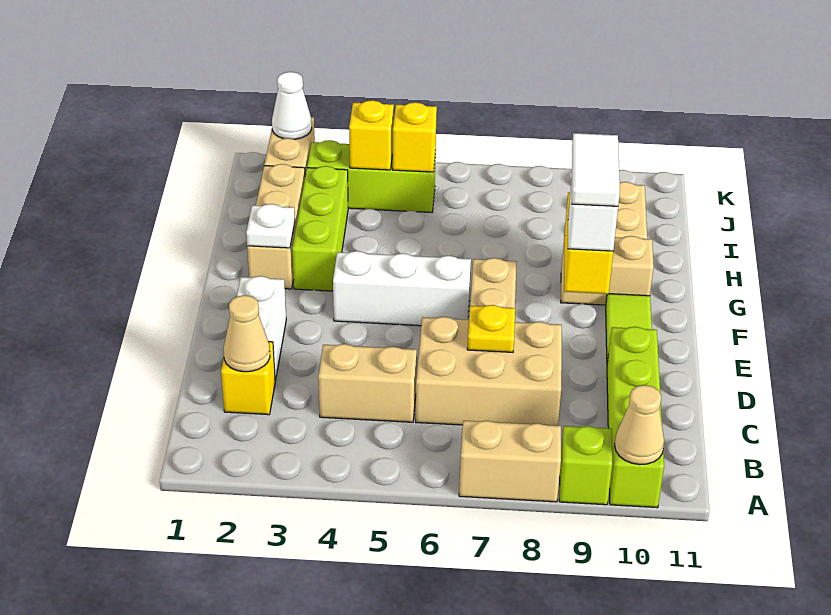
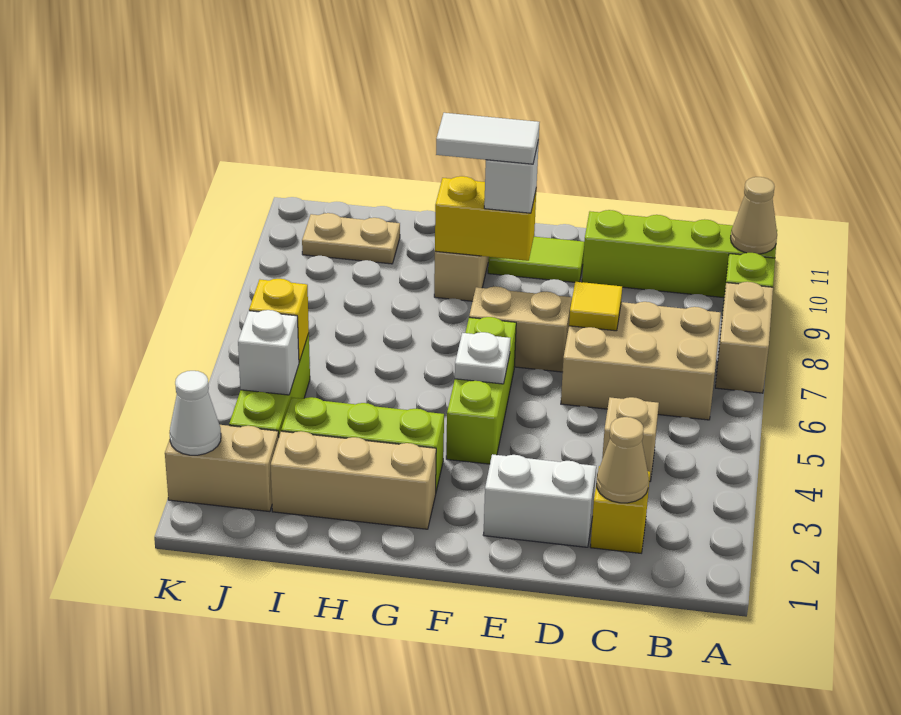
tan 1x2 brick [318,344,417,422] -> tan 1x1 brick [602,397,659,482]
tan 2x3 brick [416,317,562,426] -> tan 2x3 brick turned to [561,302,721,420]
yellow 1x1 plate [467,305,515,352] -> yellow 1x1 tile [569,282,622,331]
white 1x3 brick [333,251,471,326] -> lime 1x3 brick [446,317,516,464]
white 1x1 plate [246,204,295,248] -> white 1x1 plate moved to [455,332,510,384]
yellow 1x1 brick [349,100,394,170] -> white 1x1 brick [238,310,299,395]

